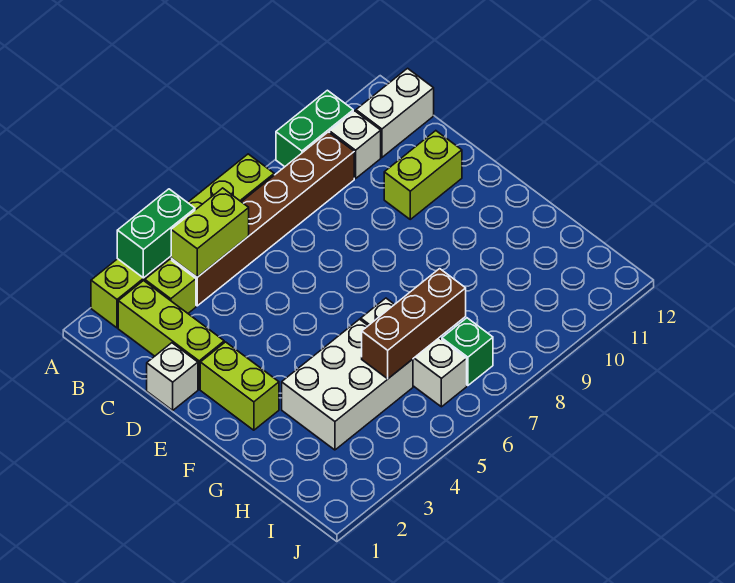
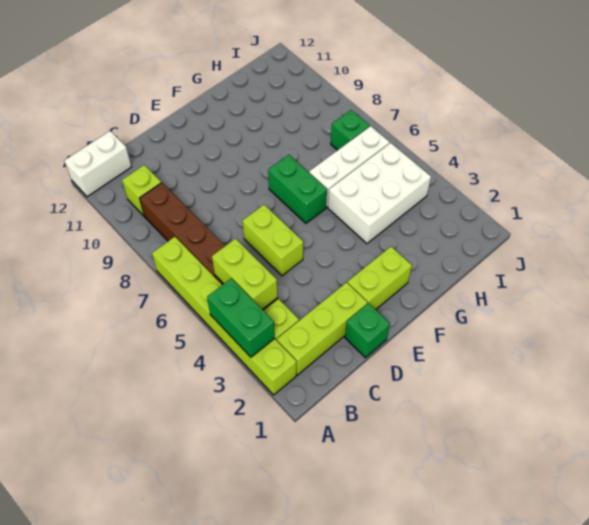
green 1x2 brick [276,90,353,167] -> green 1x2 brick moved to [268,155,327,223]
white 1x1 brick [330,111,381,179] -> lime 1x1 brick [122,165,161,216]
white 1x2 brick [356,68,434,157] -> white 1x2 brick turned to [64,131,132,197]
white 1x1 brick [147,343,198,410] -> green 1x1 brick [345,303,390,358]
lime 1x2 brick [384,131,462,219] -> lime 1x2 brick moved to [243,205,303,276]
white 2x3 brick [282,319,413,450] -> white 2x3 brick turned to [328,143,431,244]
brown 1x3 brick [362,269,466,379] -> none

